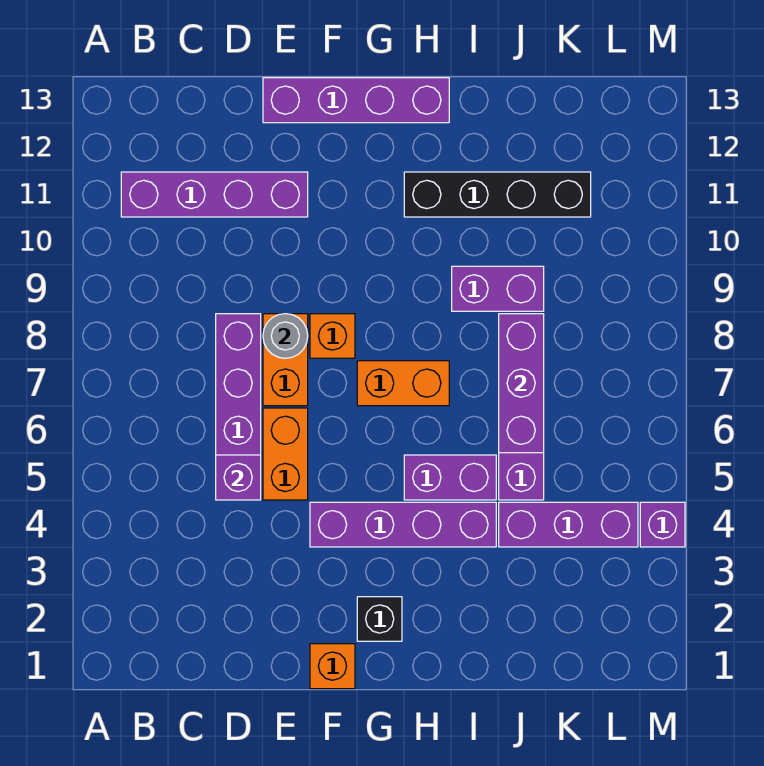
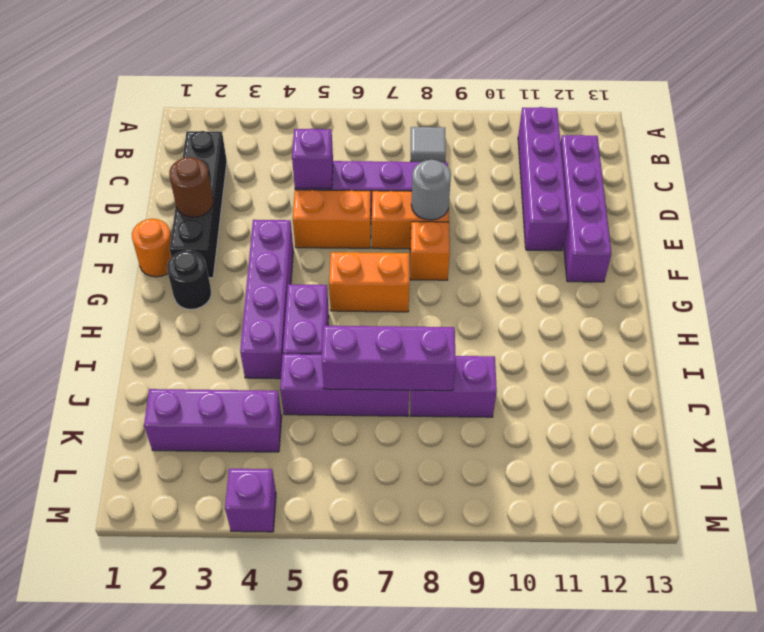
none -> grey 1x1 tile [411,127,446,162]
none -> brown 1x1 round brick [169,157,213,217]
purple 1x4 brick [263,78,449,123] -> purple 1x4 brick moved to [561,135,612,282]
orange 1x1 brick [310,644,355,689] -> orange 1x1 round brick [132,219,171,277]
black 1x1 brick [357,597,402,641] -> black 1x1 round brick [167,251,211,309]
orange 1x2 brick [357,361,449,406] -> orange 1x2 brick turned to [329,252,409,312]
black 1x4 brick [404,172,591,217] -> black 1x4 brick moved to [170,131,227,278]
purple 1x2 brick [452,266,544,311] -> purple 1x2 brick turned to [410,356,497,417]
purple 1x3 brick [499,502,638,547] -> purple 1x3 brick turned to [144,389,282,452]

